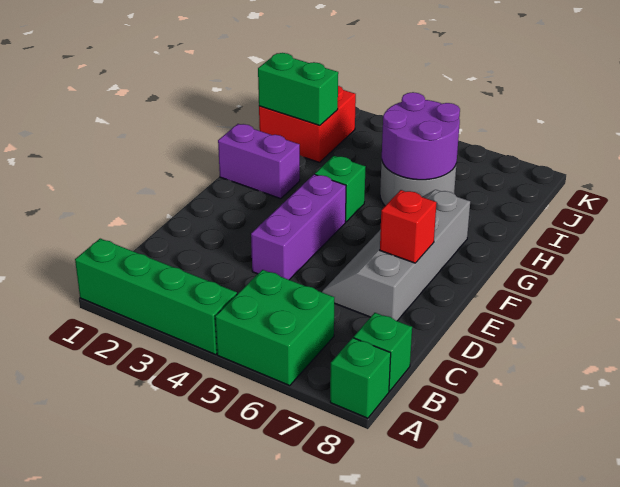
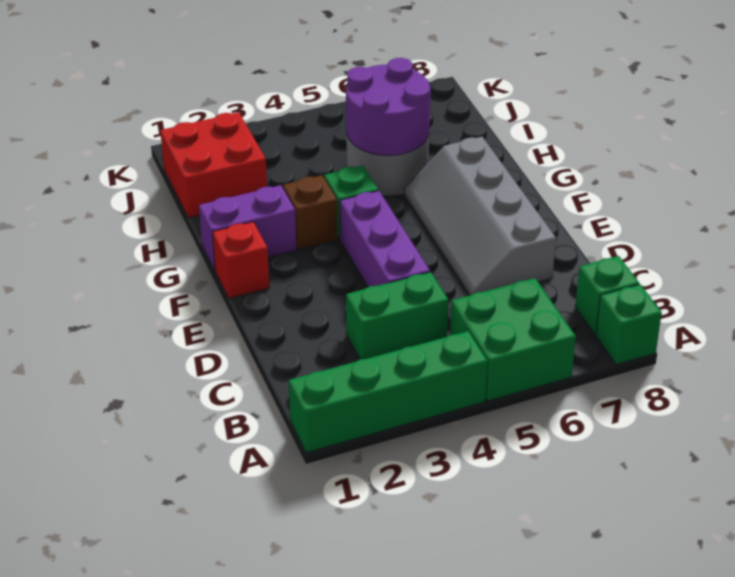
red 1x1 brick [380,190,437,263] -> red 1x1 brick moved to [213,222,269,298]
none -> brown 1x1 brick [283,175,338,250]
green 1x2 brick [258,53,338,126] -> green 1x2 brick moved to [346,272,448,359]

